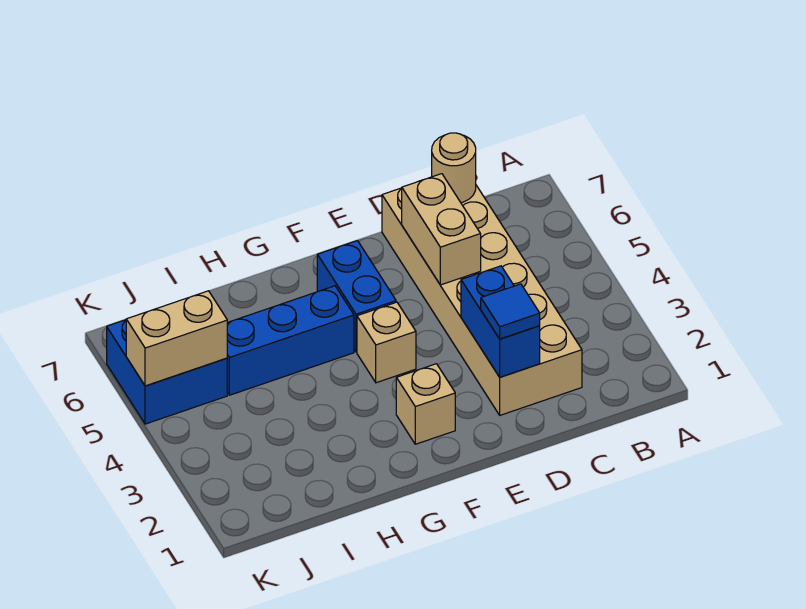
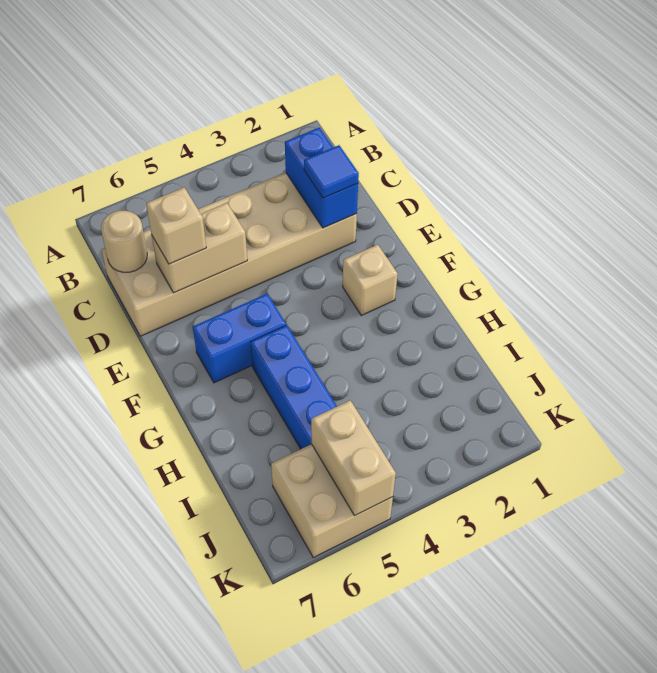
blue 1x2 brick [461,266,540,377] -> blue 1x2 brick turned to [285,128,358,228]
tan 1x1 brick [357,302,416,383] -> tan 1x1 brick moved to [146,188,206,264]
blue 2x2 brick [107,320,227,424] -> tan 2x2 brick [271,444,393,558]

